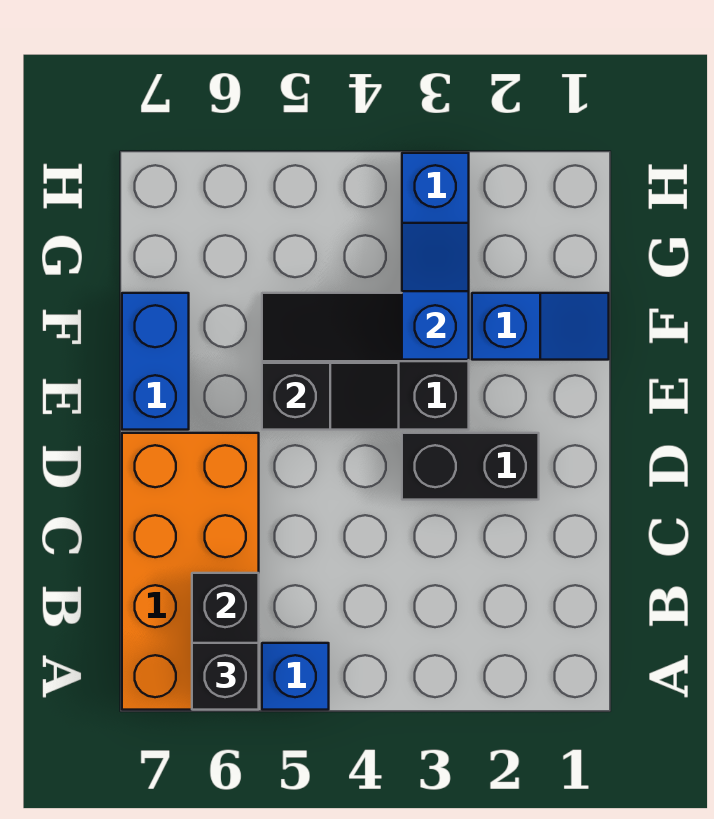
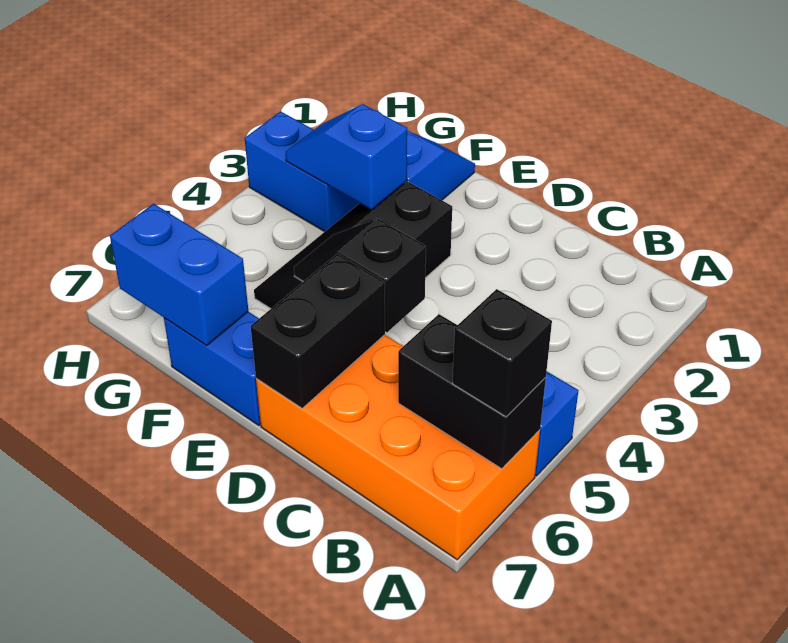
black 1x2 brick [402,433,539,500] -> black 1x2 brick moved to [251,254,385,408]
black 1x2 slope [262,363,399,430] -> black 1x2 slope turned to [294,218,426,332]
none -> blue 1x2 brick [110,204,248,346]

